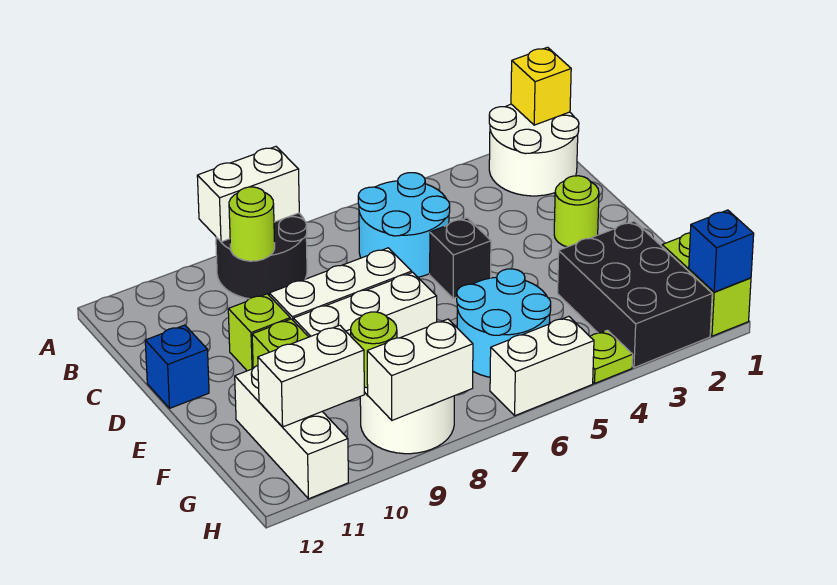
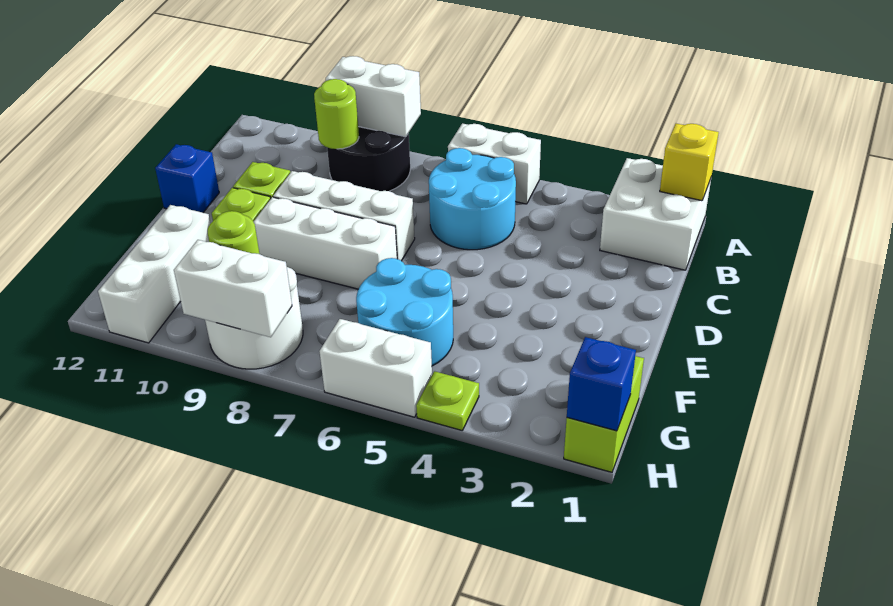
white 2x2 round brick [489,104,579,196] -> white 2x2 brick [600,158,711,270]
lime 1x1 round brick [554,176,599,247] -> none
black 1x1 brick [430,218,491,298] -> none
black 2x3 brick [558,221,712,368] -> none
white 1x2 brick [258,325,364,427] -> white 1x2 brick moved to [448,123,541,204]

